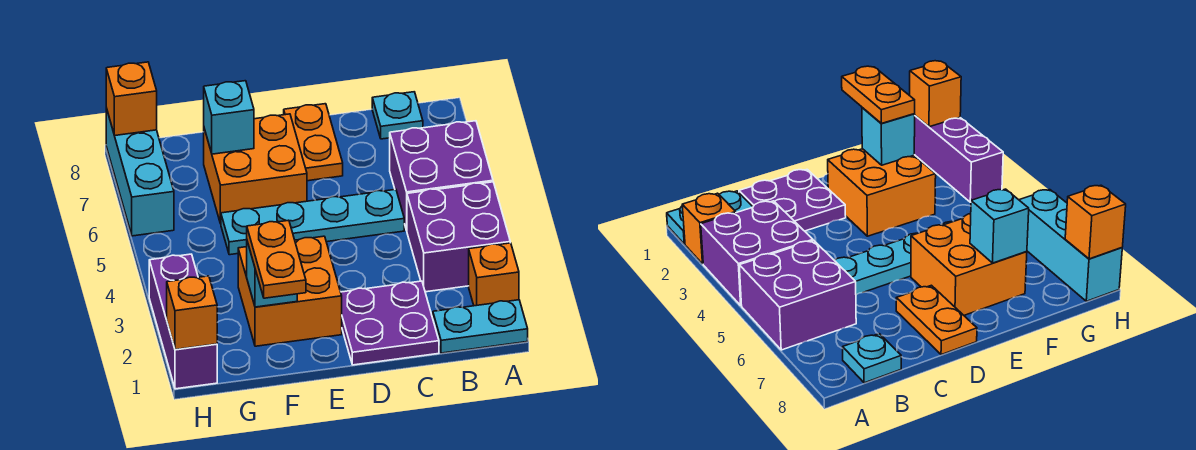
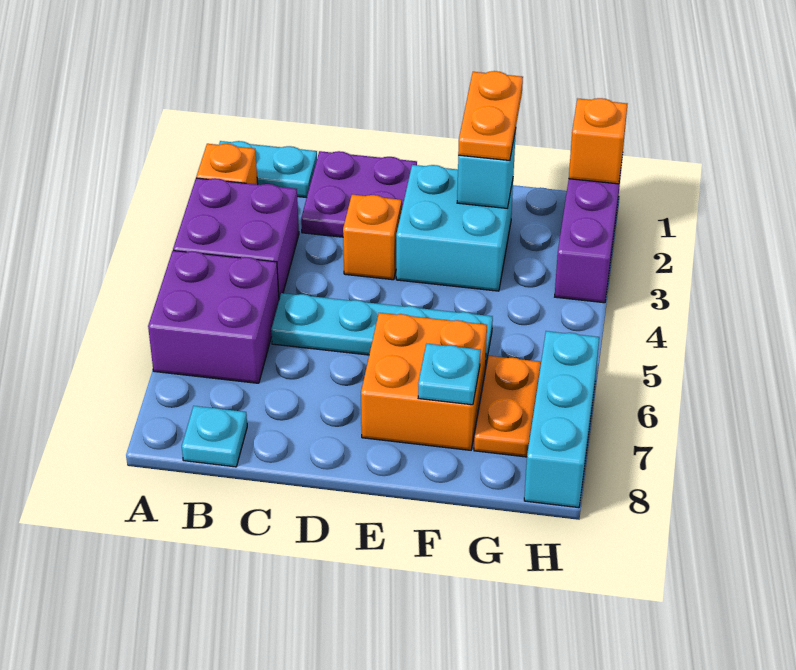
orange 1x2 plate [284,104,343,181] -> orange 1x2 plate moved to [474,356,541,457]
orange 2x2 brick [238,236,342,346] -> cyan 2x2 brick [396,165,513,291]
cyan 1x1 brick [204,81,254,154] -> cyan 1x1 plate [418,344,481,405]
orange 1x1 brick [106,62,157,136] -> orange 1x1 brick moved to [343,195,402,280]

